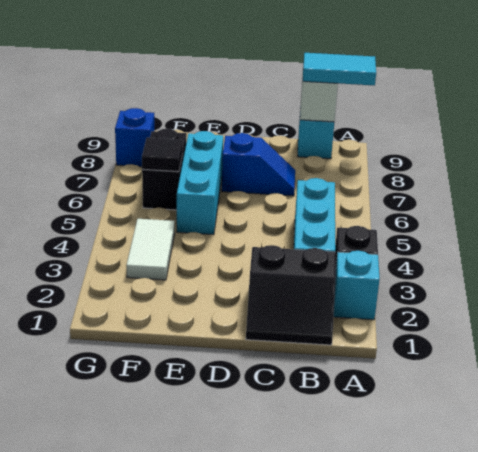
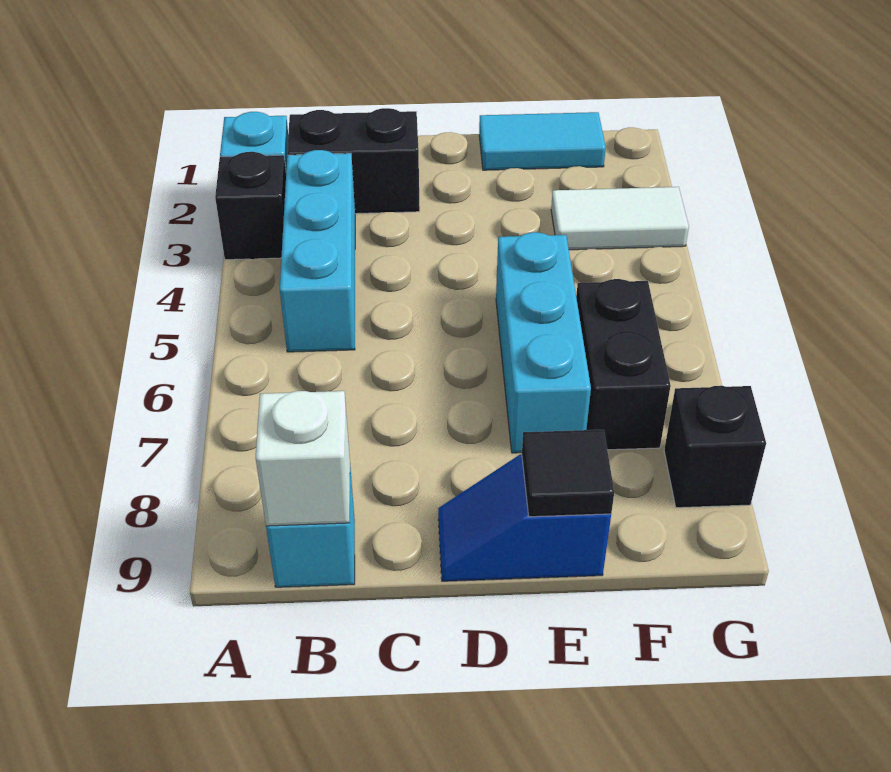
cyan 1x2 tile [303,53,376,85] -> cyan 1x2 tile moved to [479,112,606,170]
blue 1x2 slope [222,133,295,196] -> blue 1x2 slope moved to [438,454,611,581]
white 1x2 tile [126,219,175,280] -> white 1x2 tile turned to [551,187,689,250]
black 1x1 tile [142,137,183,172] -> black 1x1 tile moved to [522,430,614,517]
blue 1x1 brick [115,108,154,167] -> black 1x1 brick [664,386,766,508]

